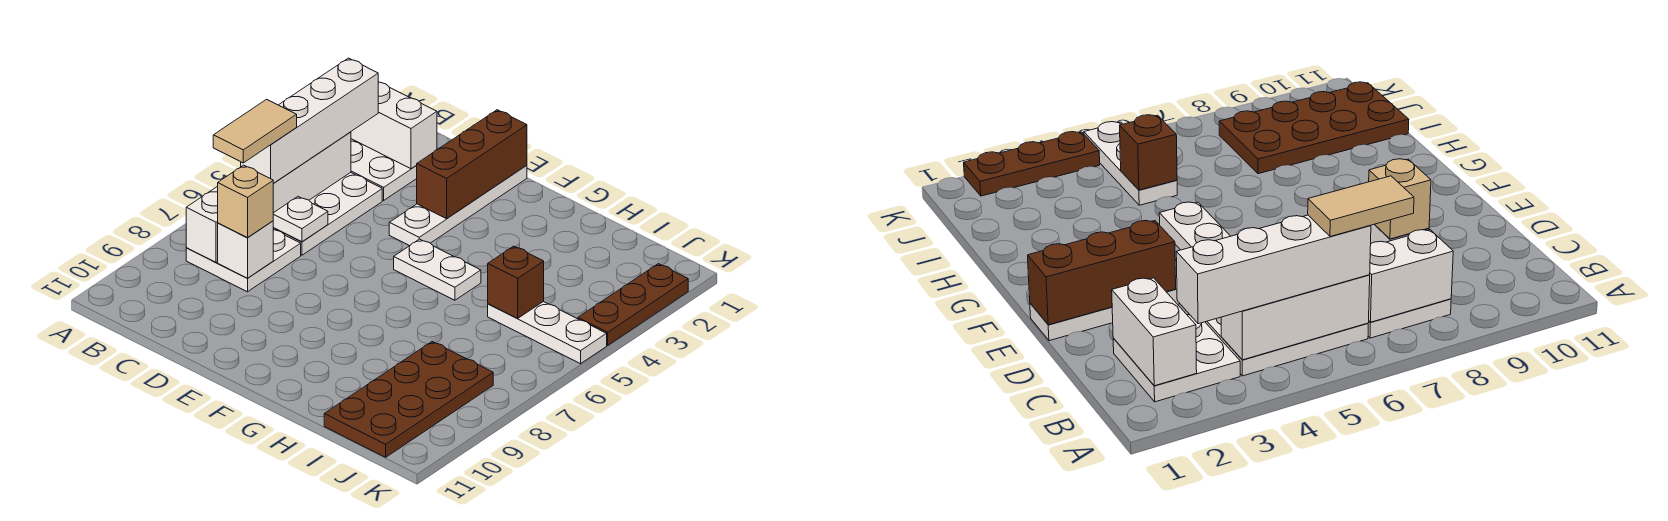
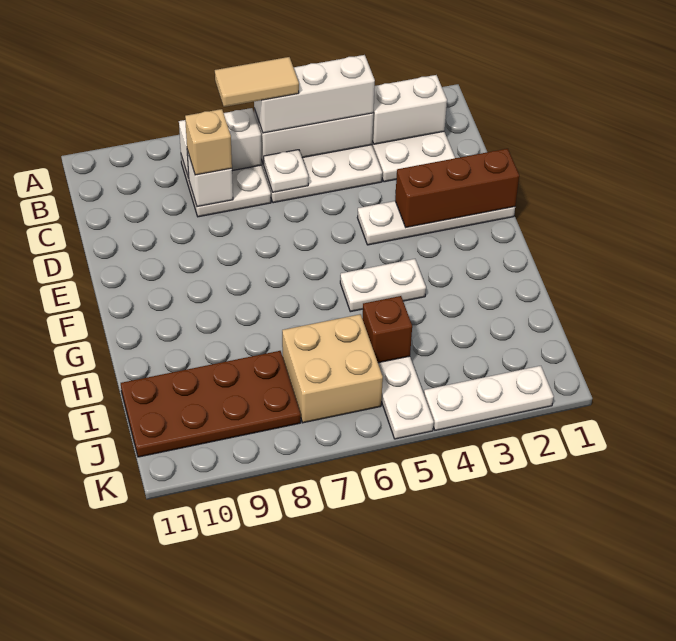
white 1x2 brick [351,82,437,169] -> white 1x2 brick turned to [372,75,447,144]
white 1x4 brick [241,58,378,184] -> white 1x3 brick [254,55,375,133]
white 1x2 plate [394,239,481,300] -> white 1x2 plate turned to [340,259,426,312]
none -> tan 2x2 brick [282,314,383,423]
brown 1x3 plate [578,264,688,345] -> white 1x3 plate [424,366,554,430]

